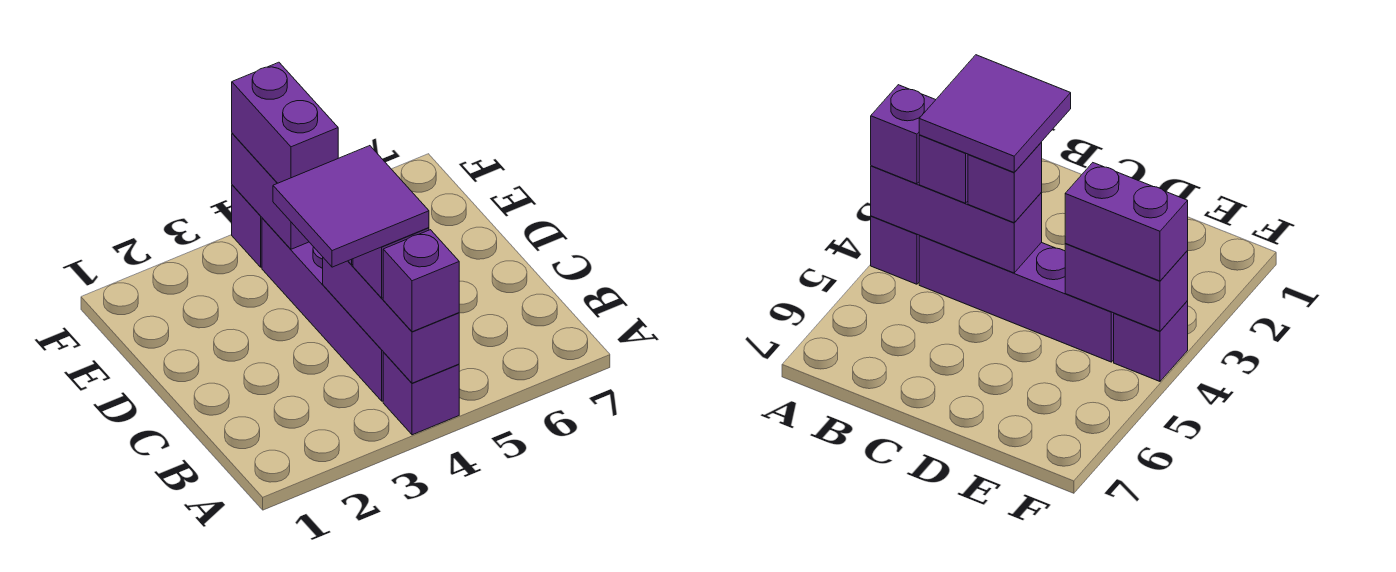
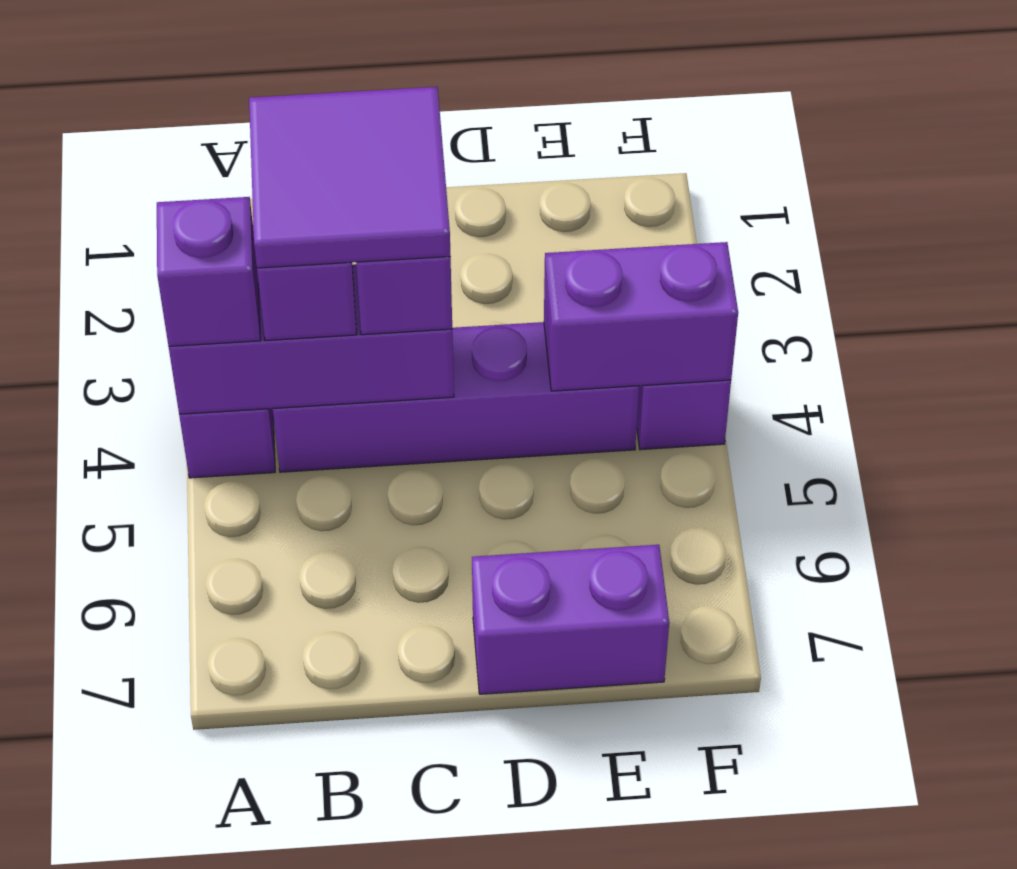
purple 1x2 brick [232,62,338,183] -> purple 1x2 brick moved to [472,545,669,694]

